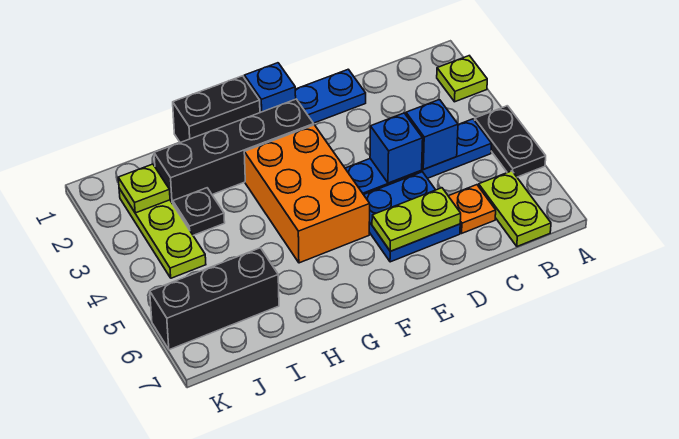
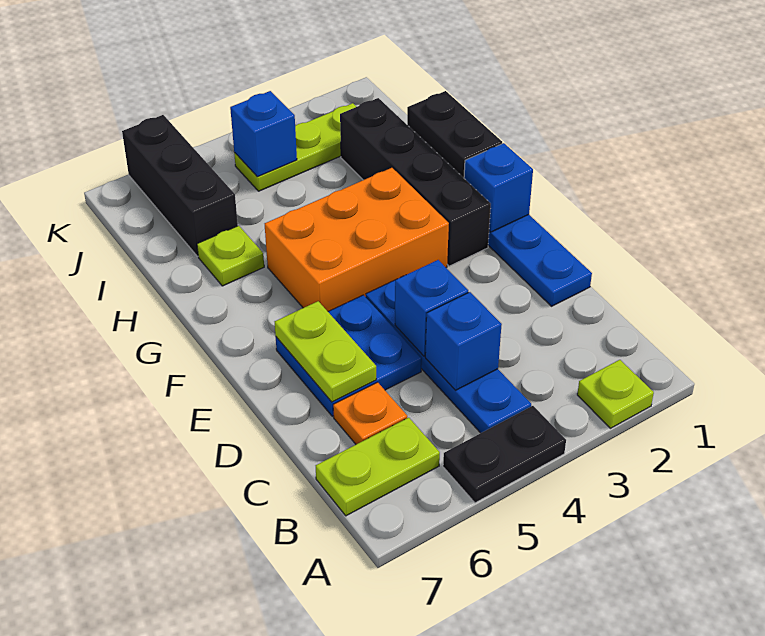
black 1x1 plate [173,188,225,235] -> none
lime 1x1 plate [118,164,170,213] -> lime 1x1 plate moved to [197,226,264,286]
none -> blue 1x1 brick [230,91,297,177]

